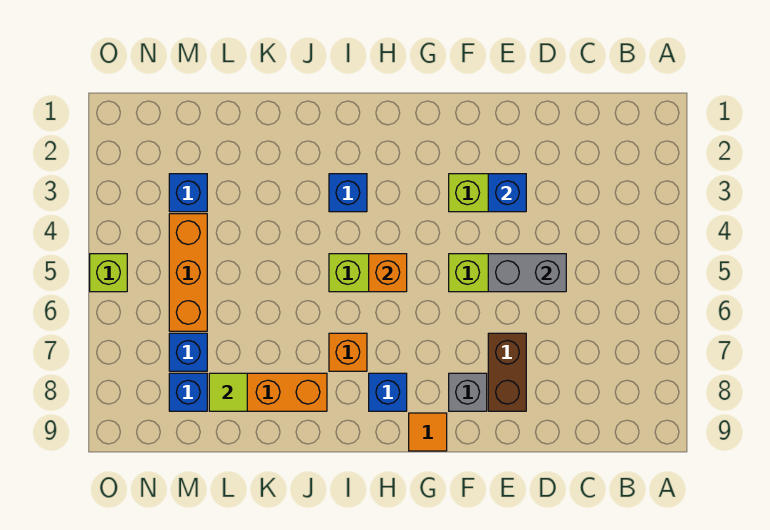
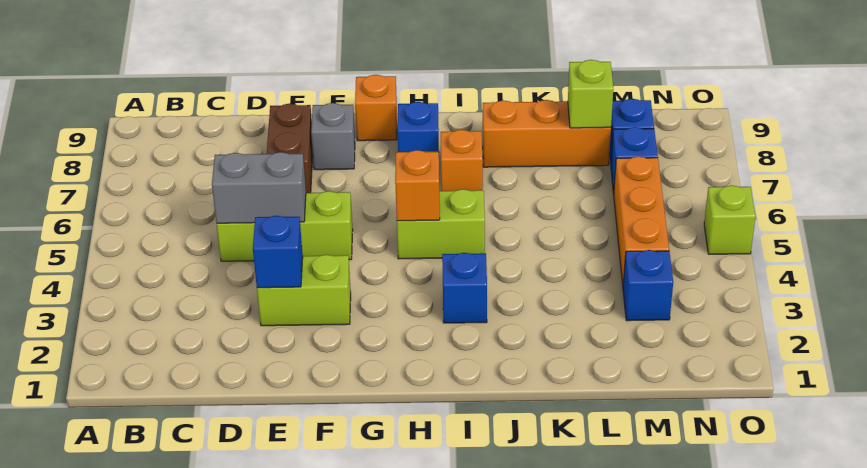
orange 1x1 tile [409,413,447,451] -> orange 1x1 brick [355,75,397,141]
lime 1x1 tile [209,373,247,411] -> lime 1x1 brick [568,60,613,128]

